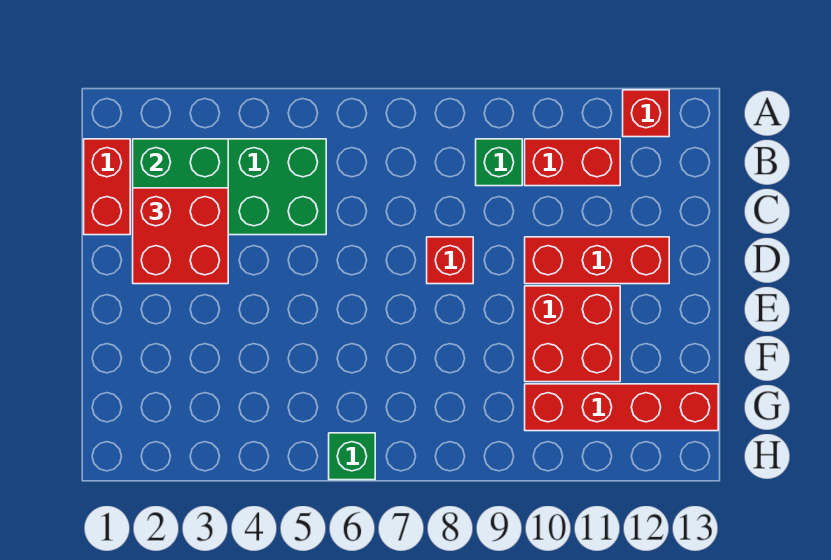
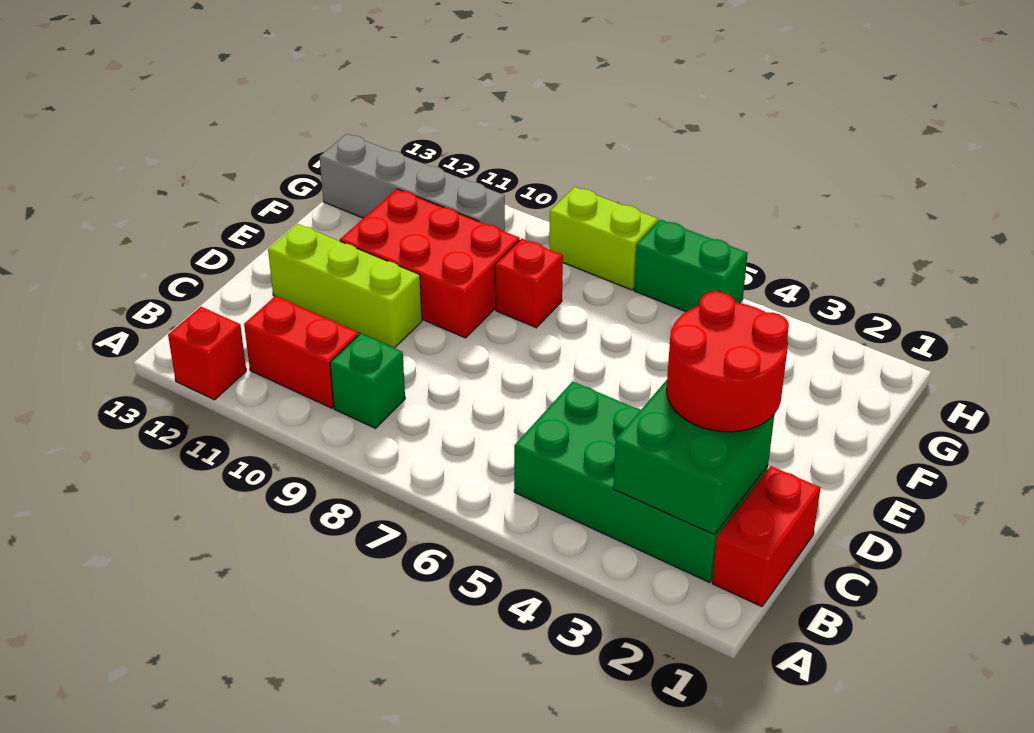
red 2x2 brick [133,188,228,284] -> red 2x2 round brick [667,292,789,432]
red 1x1 brick [427,237,473,284] -> red 1x1 brick moved to [495,239,563,328]
red 1x3 brick [525,237,669,284] -> lime 1x3 brick [268,224,422,348]
red 2x2 brick [525,286,620,382] -> red 2x3 brick [340,189,520,338]
red 1x4 brick [525,384,718,431] -> grey 1x4 brick [320,134,505,231]
green 1x1 brick [329,433,375,480] -> green 1x2 brick [634,220,748,312]
none -> lime 1x2 brick [549,187,658,290]

